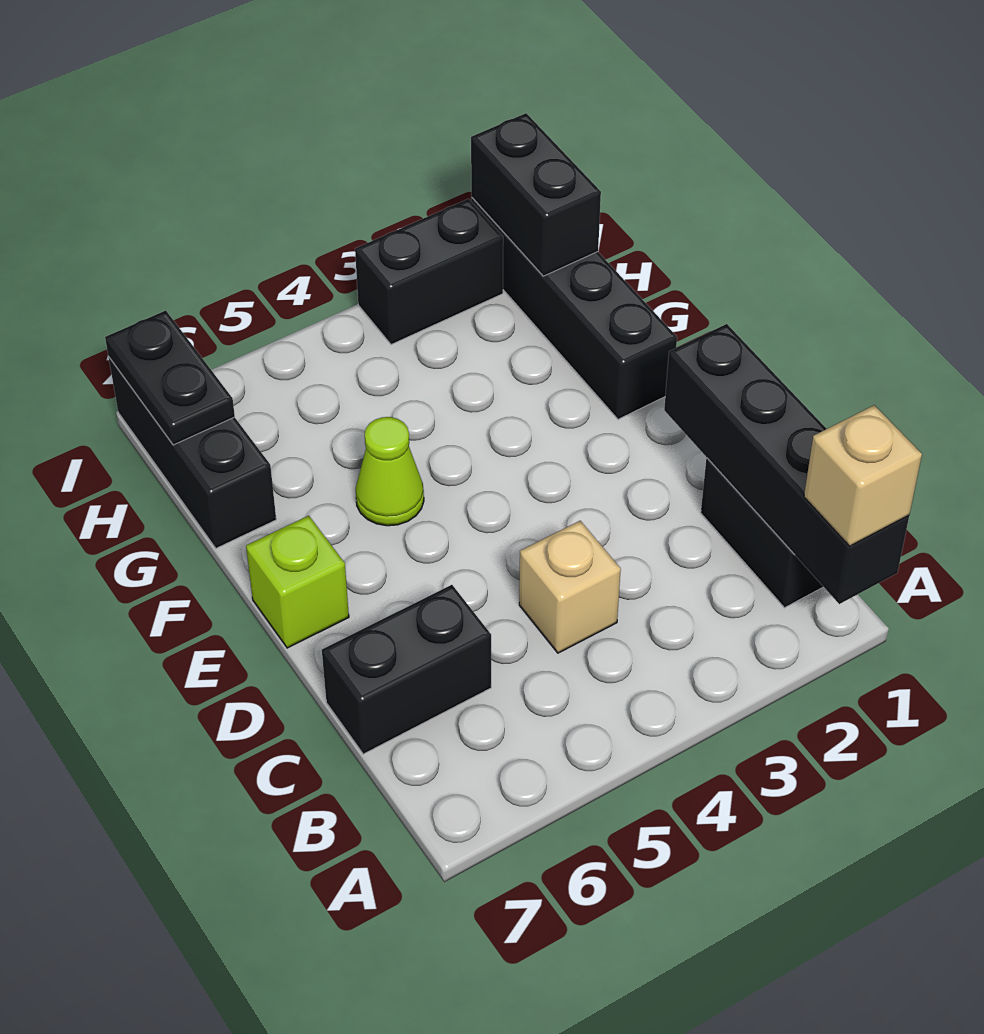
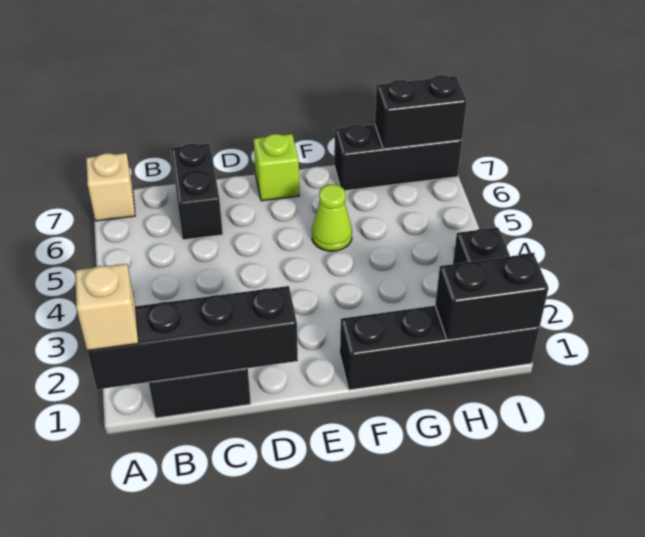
tan 1x1 brick [519,521,621,653] -> tan 1x1 brick moved to [86,153,135,221]
black 1x2 plate [105,311,235,445] -> black 1x2 brick [375,75,467,149]

